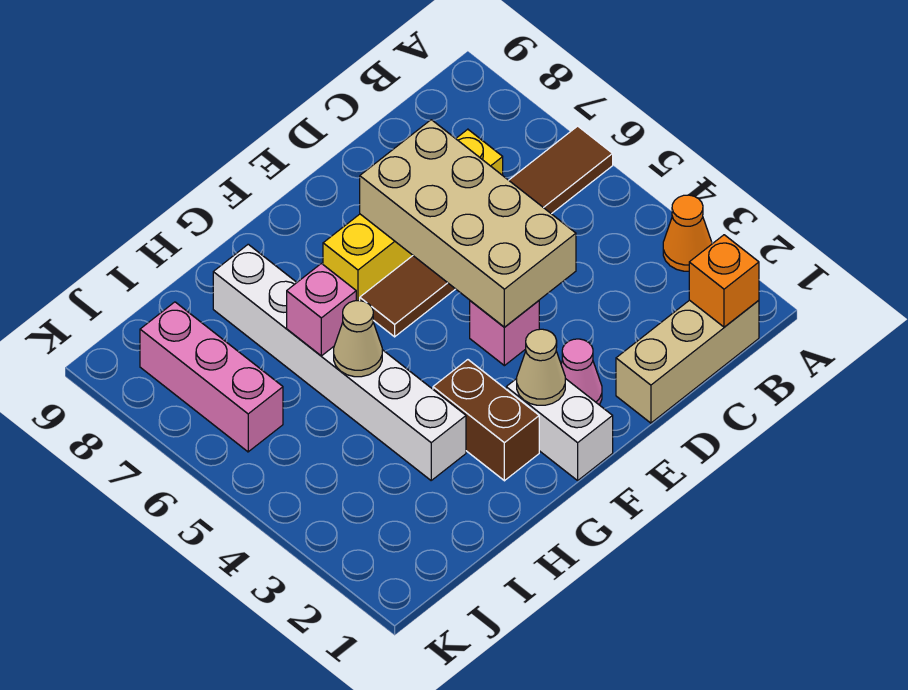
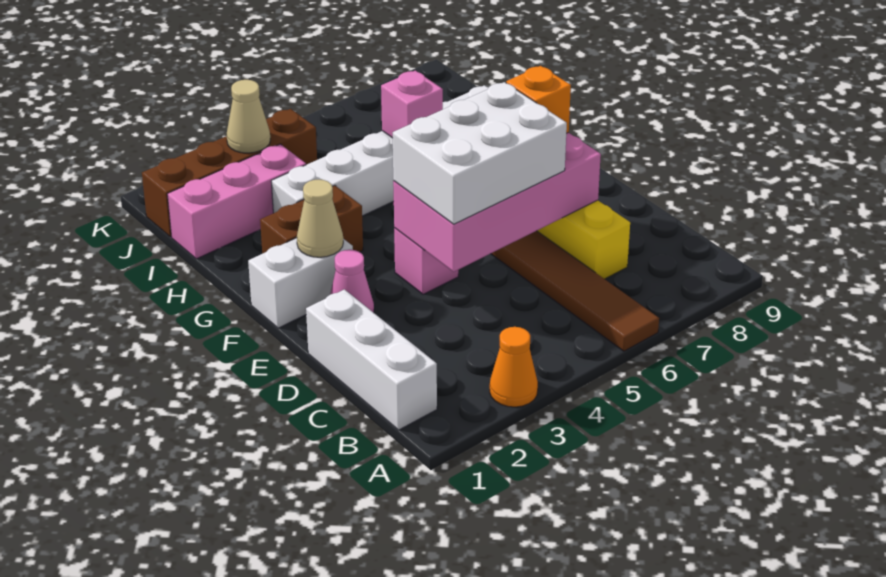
tan 1x3 brick [616,300,759,423] -> white 1x3 brick [306,289,437,430]
orange 1x1 brick [689,235,759,327] -> orange 1x1 brick moved to [506,66,571,133]
tan 2x4 brick [360,120,576,327] -> pink 2x4 brick [393,133,601,272]
none -> white 2x3 brick [393,82,567,224]
tan 1x1 cone [334,301,382,377] -> tan 1x1 cone moved to [227,80,270,153]
none -> brown 1x4 brick [142,109,317,237]
pink 1x3 brick [140,302,283,452] -> pink 1x3 brick moved to [167,144,306,259]

